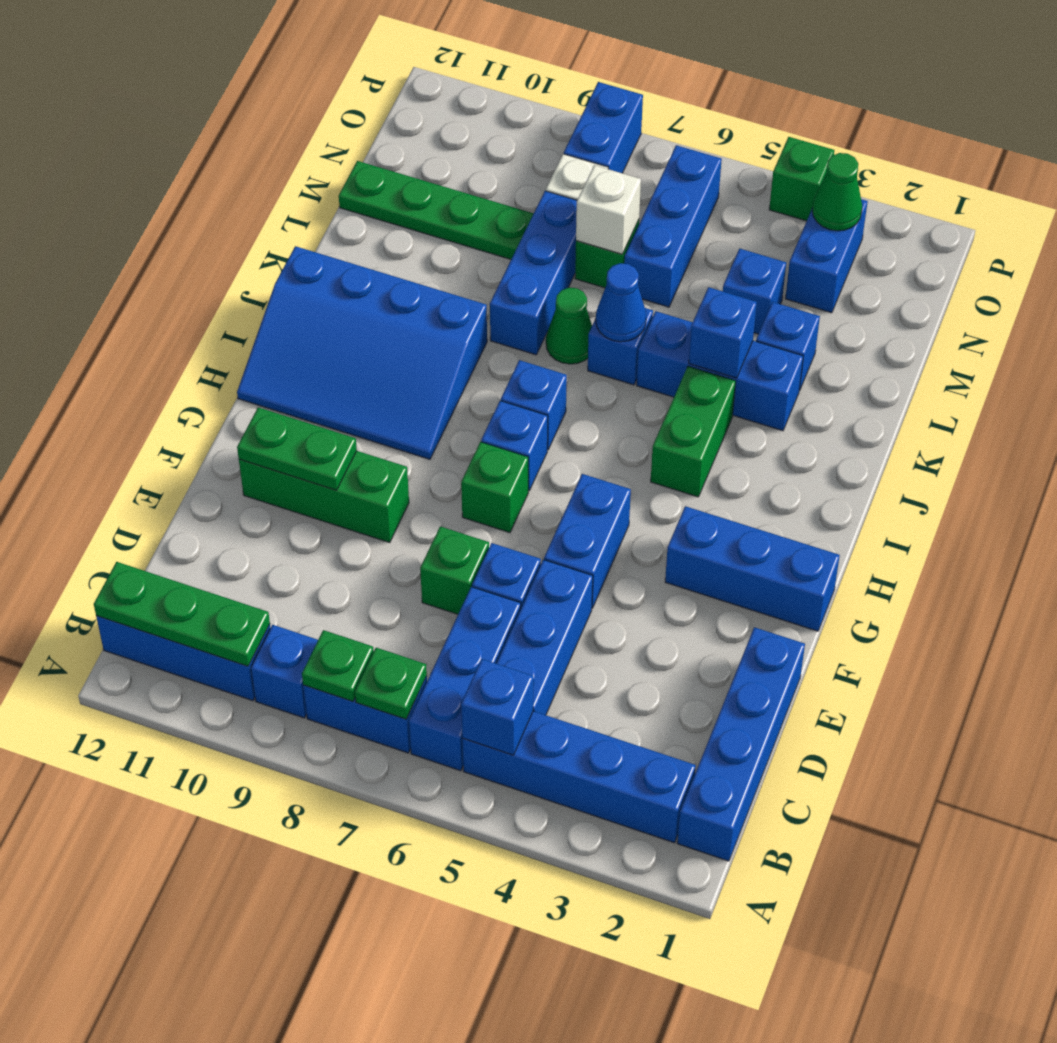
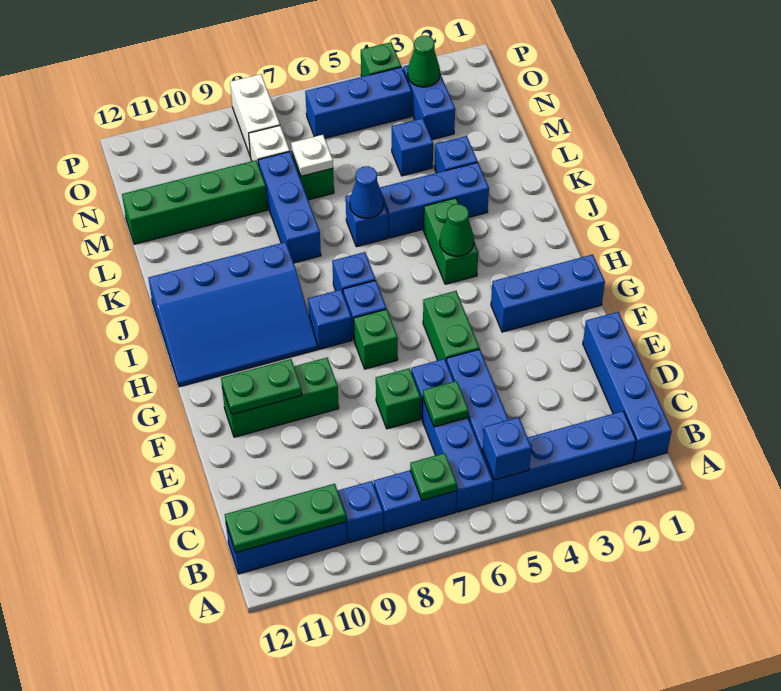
green 1x1 plate [302,630,374,702] -> green 1x1 plate moved to [423,381,469,427]
blue 1x2 brick [544,474,631,608] -> green 1x2 brick [423,291,479,361]
blue 1x1 brick [689,287,757,378] -> blue 1x1 brick moved to [308,290,352,349]
green 1x1 cone [546,288,592,364] -> green 1x1 cone moved to [440,204,474,256]
blue 1x3 brick [624,145,722,307] -> blue 1x3 brick turned to [305,67,412,138]
white 1x1 brick [576,165,641,254] -> white 1x1 plate [291,135,333,176]
green 1x4 plate [339,161,534,259] -> green 1x4 brick [122,160,268,244]
blue 1x2 brick [564,82,643,173] -> white 1x2 brick [230,74,280,157]

